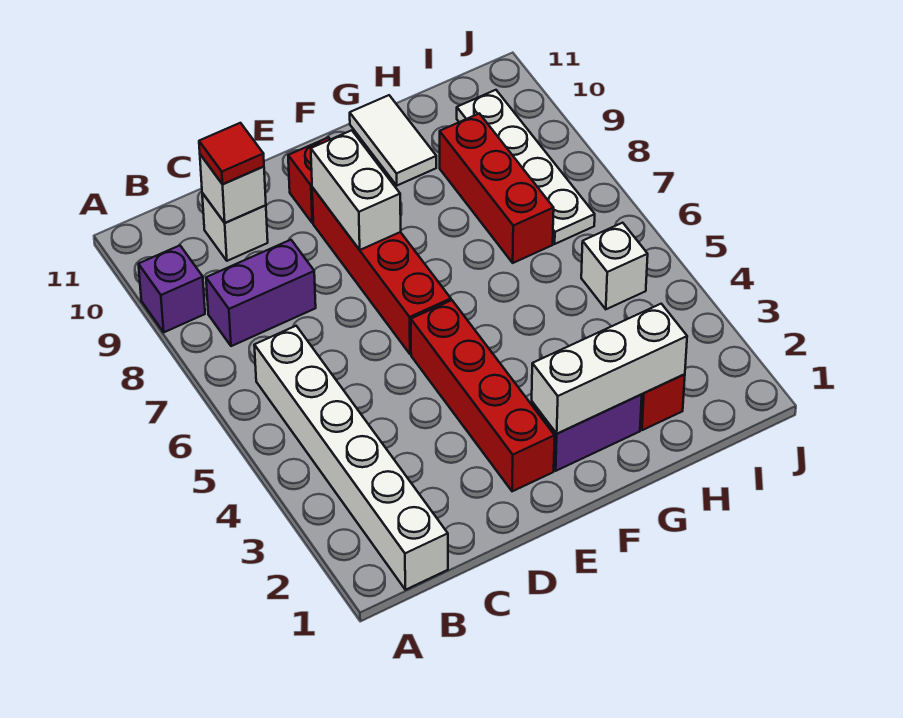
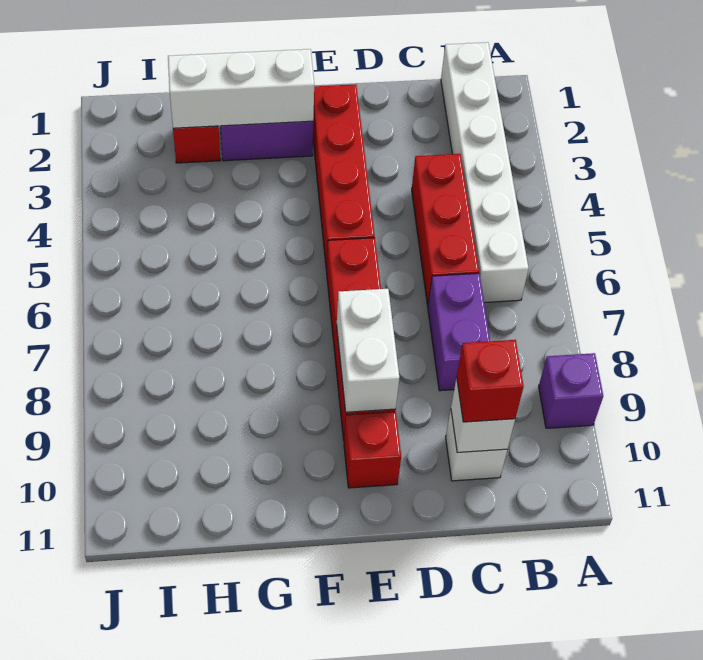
purple 1x2 brick [206,240,316,346] -> purple 1x2 brick turned to [428,273,490,391]
red 1x1 tile [199,123,264,184] -> red 1x1 brick [457,340,524,422]
white 1x2 tile [350,95,436,185] -> none
red 1x3 brick [440,113,554,263] -> red 1x3 brick moved to [412,154,479,306]
white 1x1 brick [581,223,648,309] -> none
white 1x4 plate [457,90,595,244] -> none

